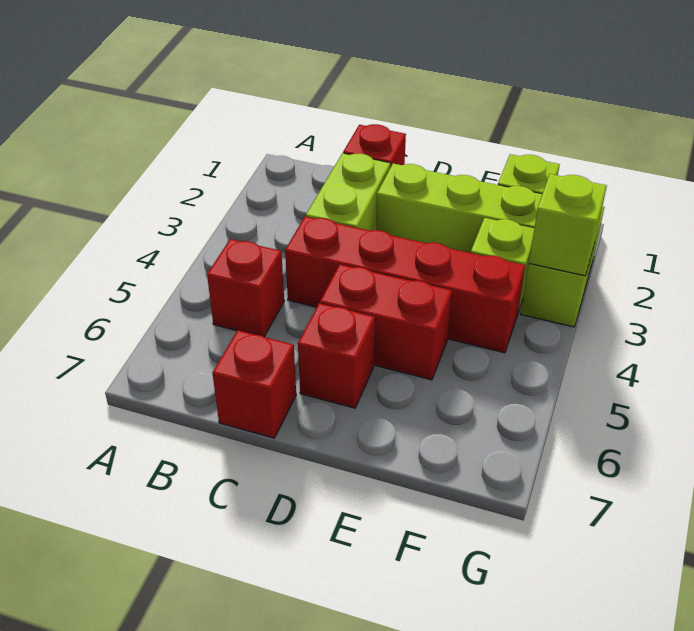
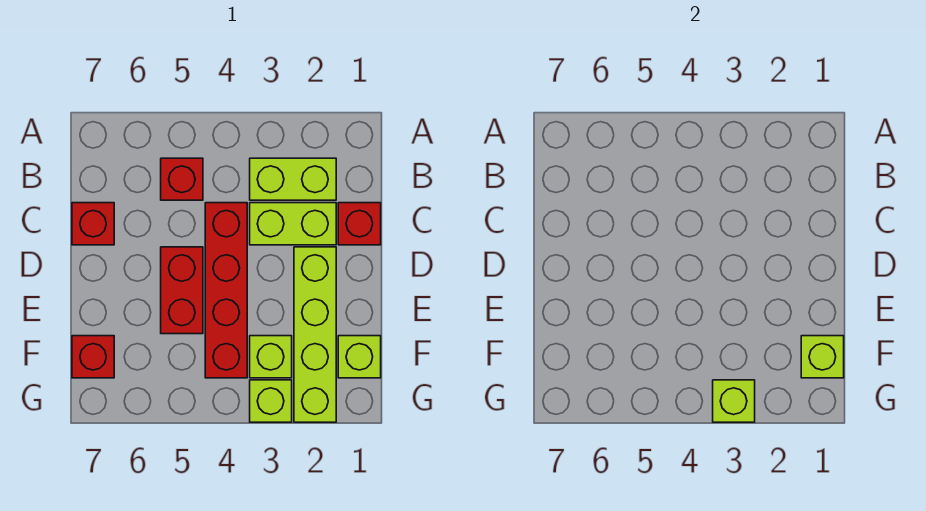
none -> lime 1x2 brick [250,158,336,200]
red 1x1 brick [298,303,375,408] -> red 1x1 brick moved to [72,336,114,378]
none -> lime 1x1 brick [801,336,844,378]

